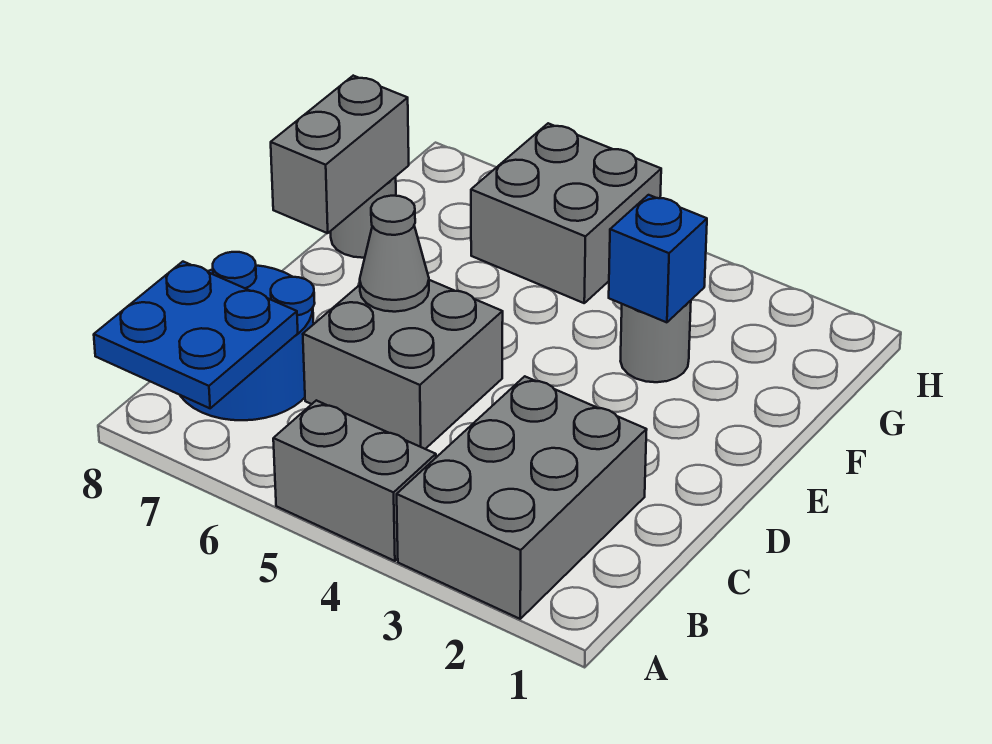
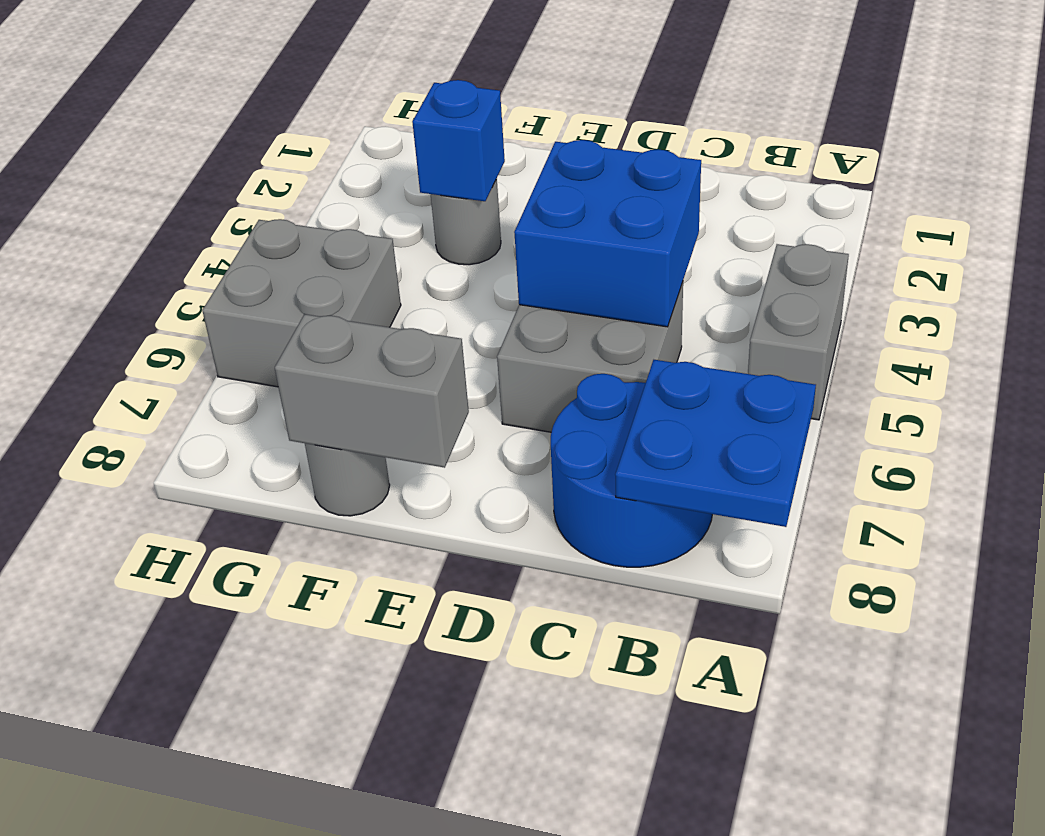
grey 2x3 brick [397,376,647,619] -> none
none -> blue 2x2 brick [514,140,701,327]
grey 1x1 cone [360,196,429,312] -> none

